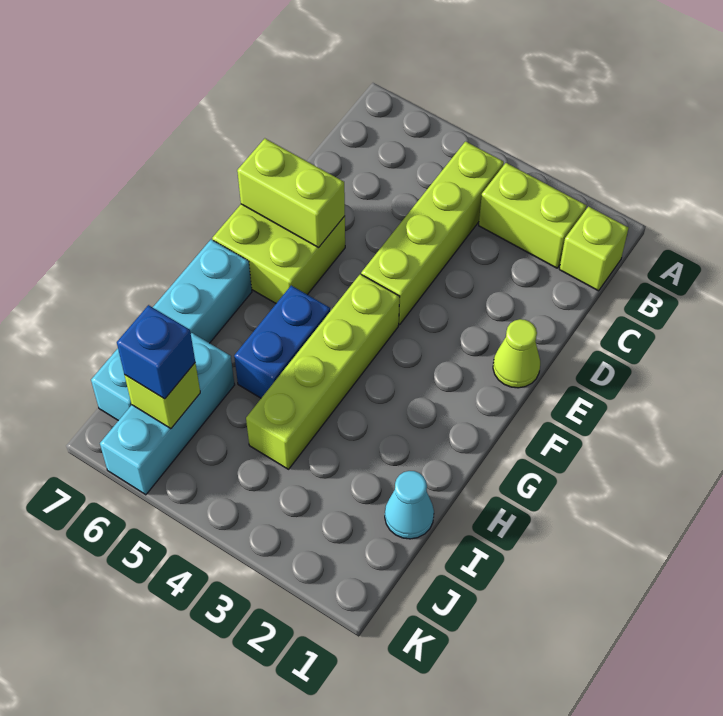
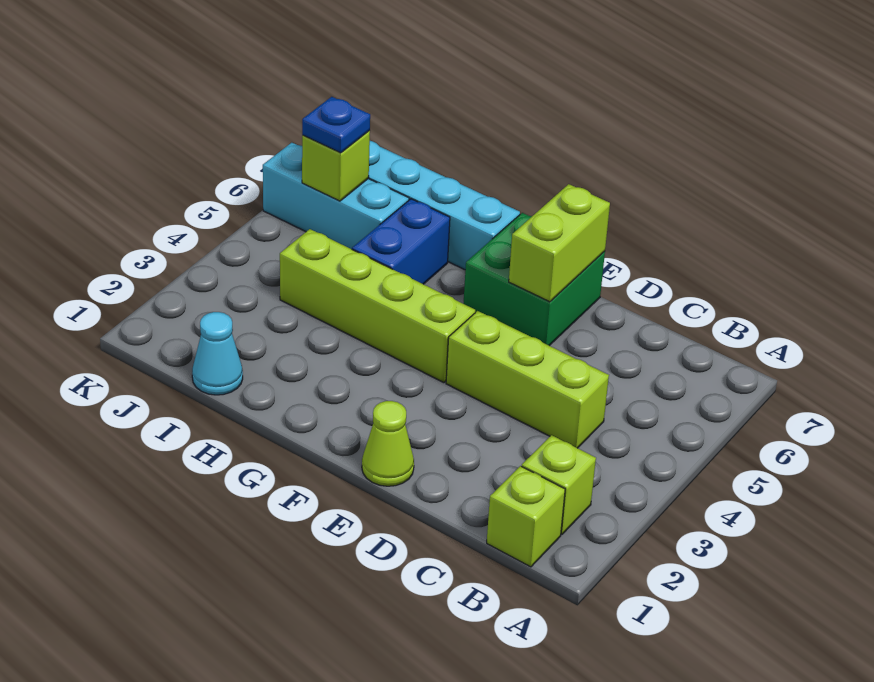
lime 1x2 brick [479,163,586,268] -> lime 1x1 brick [522,435,596,535]
lime 1x4 brick [361,141,504,325] -> lime 1x3 brick [446,311,609,448]
lime 2x2 brick [212,204,345,303] -> green 2x2 brick [463,213,605,346]
blue 1x2 brick [234,286,330,398] -> blue 1x2 brick turned to [352,199,450,284]
blue 1x1 brick [117,305,195,399] -> blue 1x1 plate [302,97,370,153]

